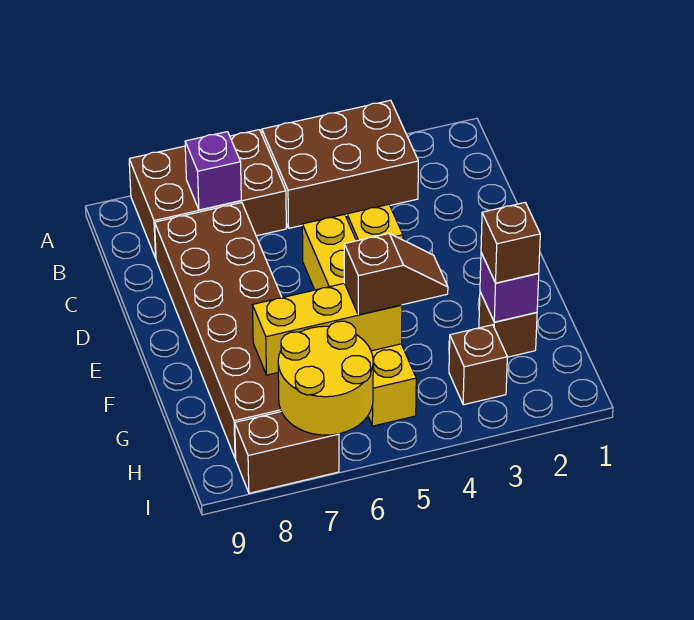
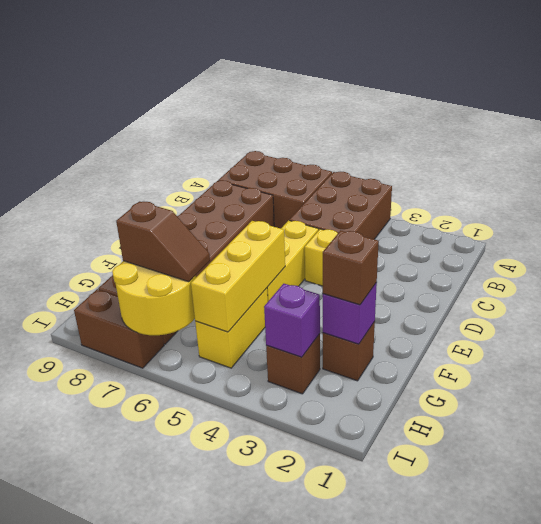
brown 2x3 brick [262,100,418,228] -> brown 2x3 brick turned to [289,172,392,239]
purple 1x1 brick [185,132,241,210] -> purple 1x1 brick moved to [264,284,320,357]
brown 1x2 slope [344,234,448,315] -> brown 1x2 slope moved to [116,202,210,282]
yellow 1x3 brick [253,283,402,375] -> yellow 1x3 brick turned to [191,221,285,332]

